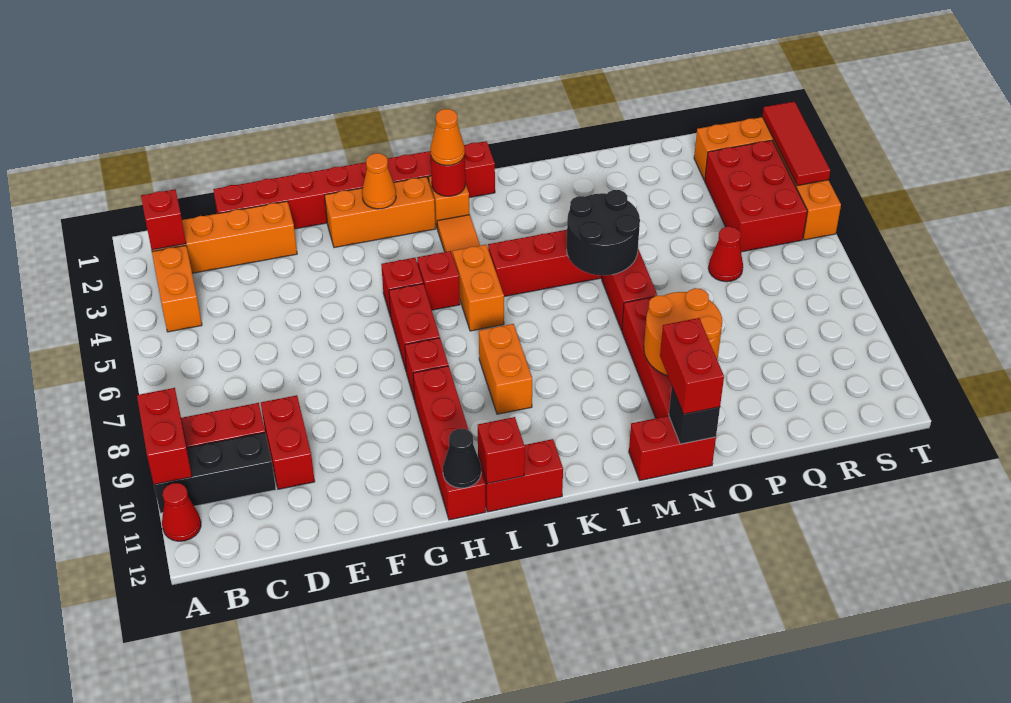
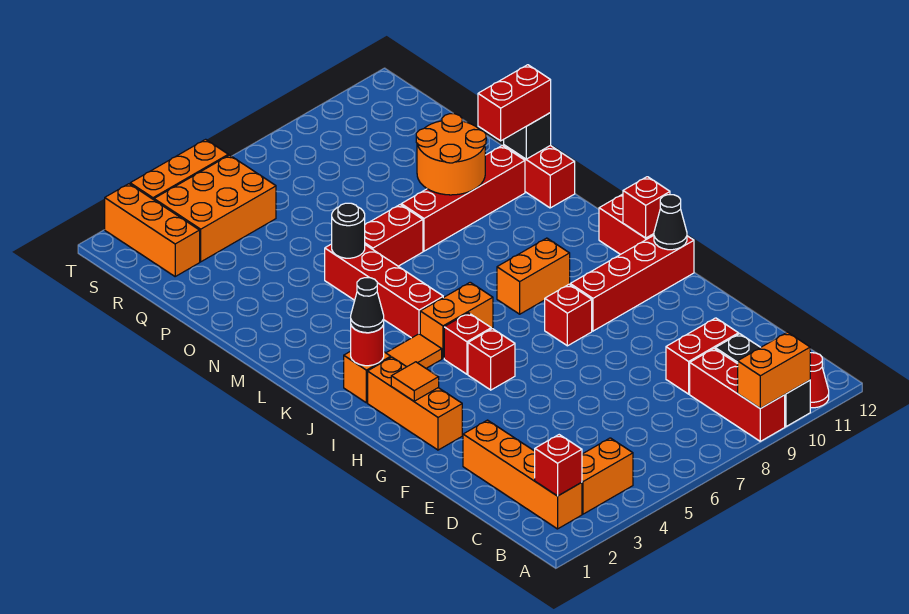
red 1x2 brick [137,388,192,485] -> orange 1x2 brick [738,332,810,408]
red 1x8 brick [213,141,495,229] -> none
orange 1x1 cone [362,153,396,209] -> orange 1x1 tile [391,362,439,401]
red 1x2 brick [389,284,440,370] -> none
orange 1x1 cone [430,109,465,166] -> black 1x1 cone [351,278,384,333]
black 2x2 round brick [567,190,640,275] -> black 1x1 round brick [332,203,365,258]
red 1x1 cone [708,227,743,282] -> none
red 2x3 brick [705,140,807,252] -> orange 2x3 brick [154,155,276,262]
red 1x3 tile [762,102,830,186] -> none

